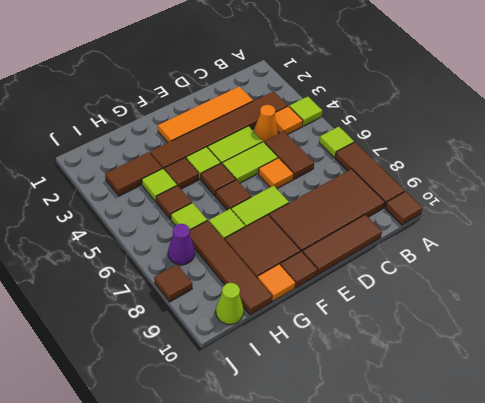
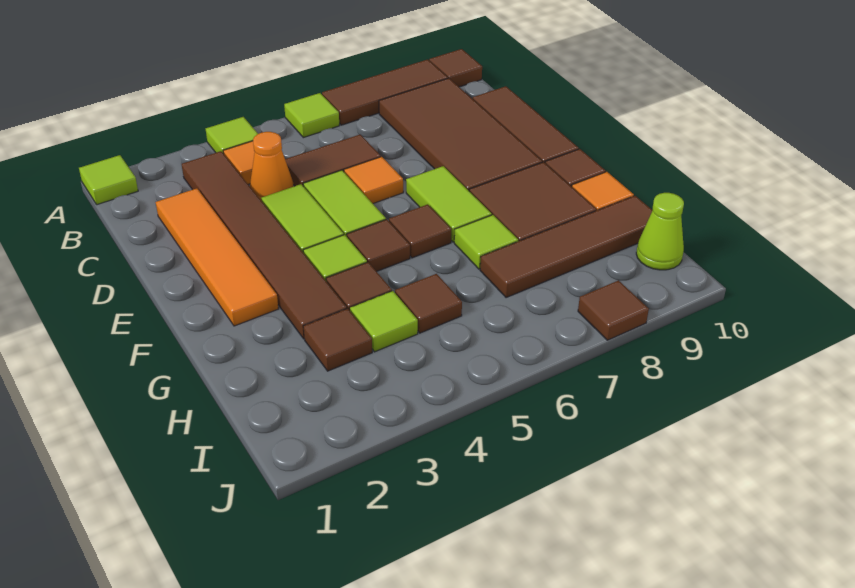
brown 1x2 tile [105,152,163,196] -> brown 1x1 tile [303,309,372,371]
lime 1x1 tile [171,203,207,230] -> lime 1x1 tile moved to [79,155,138,205]
purple 1x1 cone [168,224,195,265] -> none

